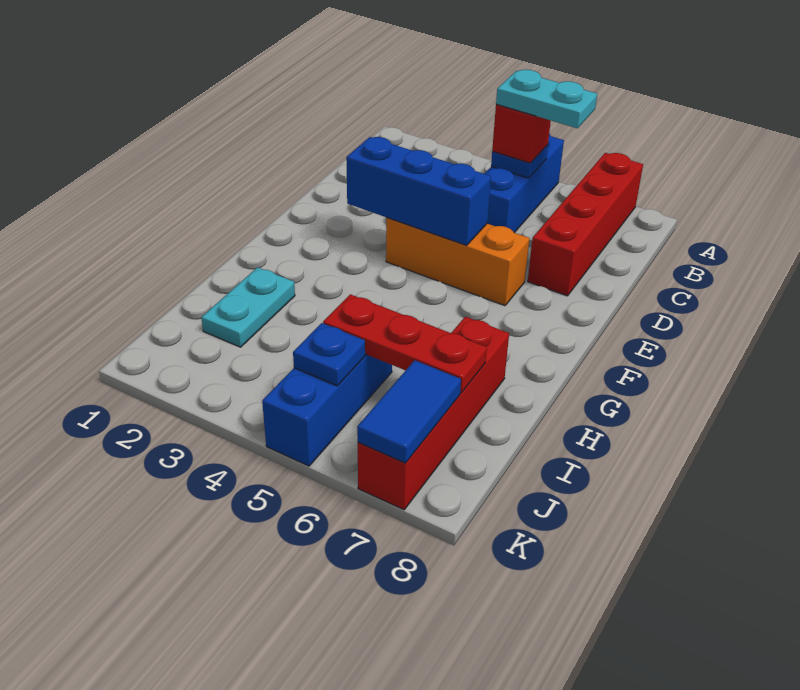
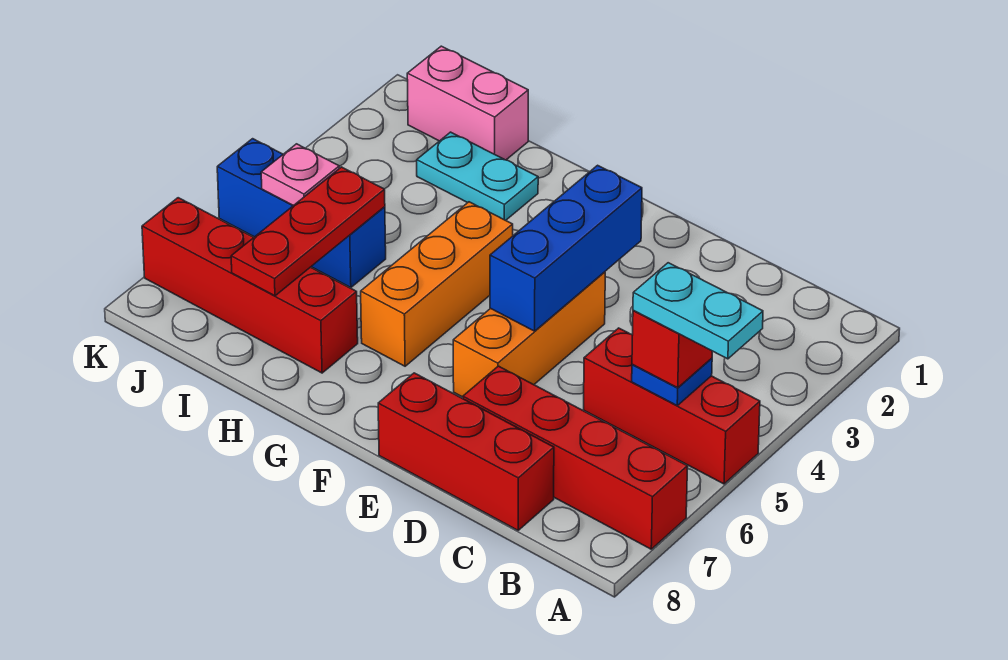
blue 1x3 brick [484,134,564,233] -> red 1x3 brick [584,328,760,484]
cyan 1x2 plate [496,70,597,128] -> cyan 1x2 plate turned to [633,263,763,359]
none -> red 1x3 brick [378,373,554,530]
none -> orange 1x3 brick [361,202,513,366]
none -> pink 1x2 brick [407,46,528,160]
blue 1x1 plate [293,323,365,386] -> pink 1x1 plate [261,144,339,206]
blue 1x2 tile [357,360,461,463] -> none

